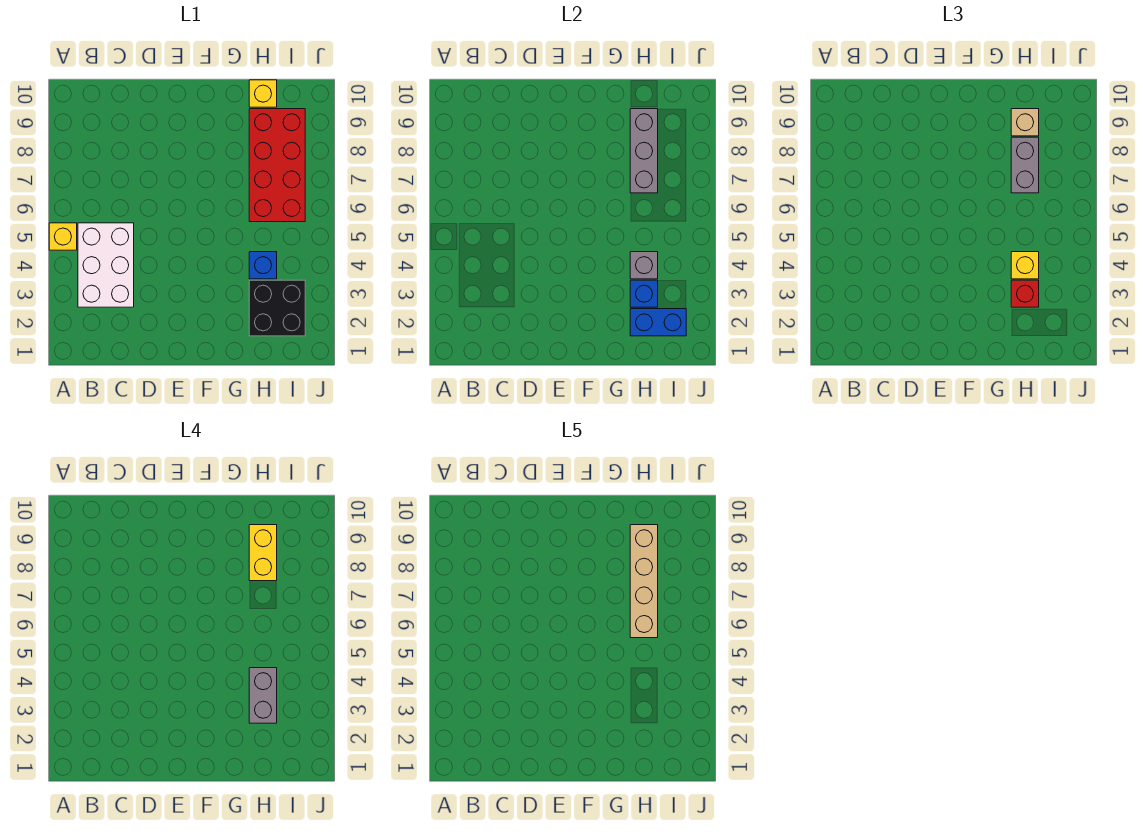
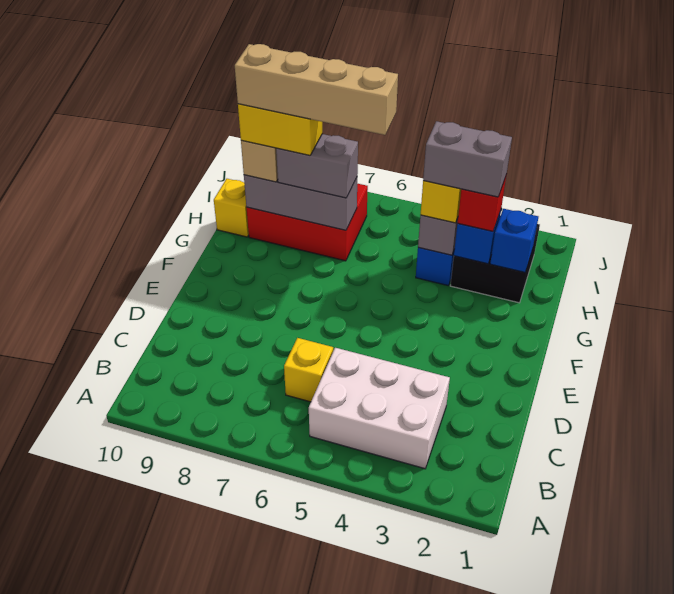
yellow 1x1 brick [49,223,77,250] -> yellow 1x1 brick moved to [284,338,333,402]
blue 1x2 brick [630,309,686,336] -> blue 1x1 brick [490,209,538,272]
red 2x4 brick [249,109,305,222] -> red 2x3 brick [246,184,368,261]

